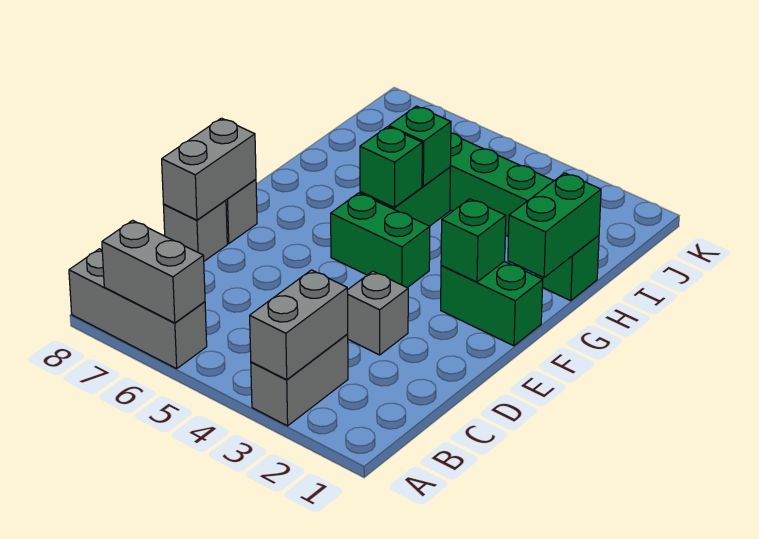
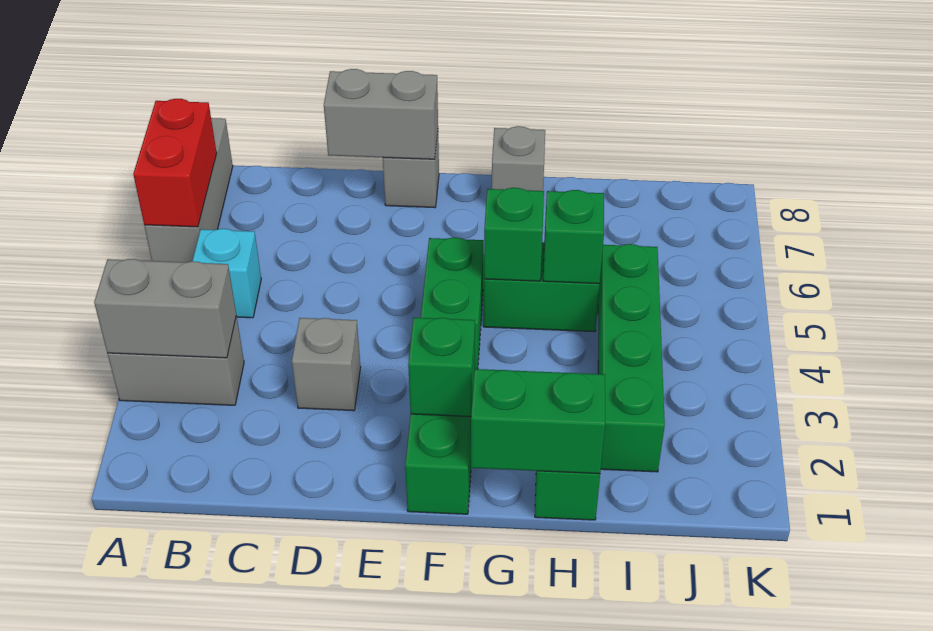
grey 1x2 brick [102,220,205,323] -> red 1x2 brick [133,99,217,227]
none -> cyan 1x1 brick [193,229,261,318]
grey 1x1 brick [164,200,227,261] -> grey 1x1 brick moved to [492,126,545,191]

